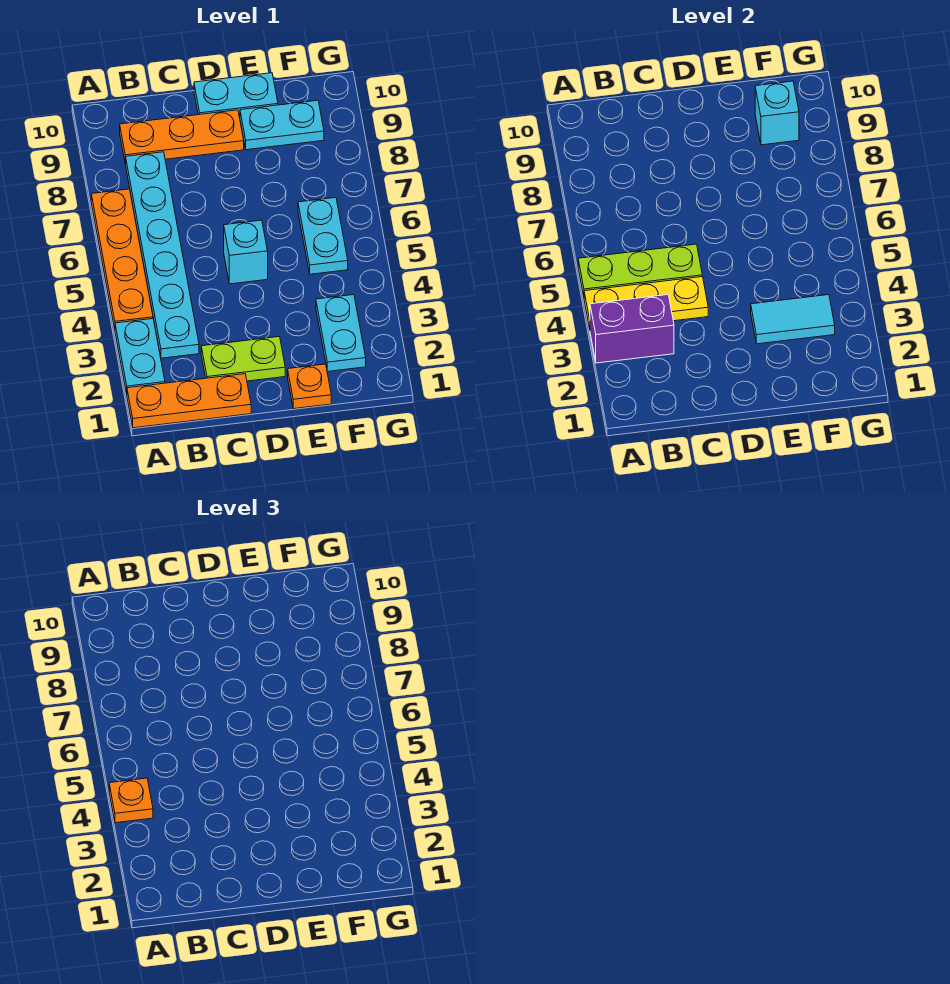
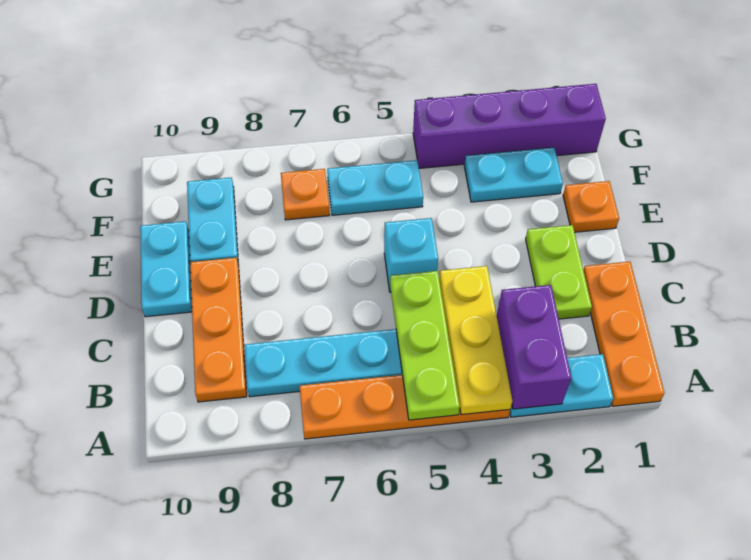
orange 1x1 plate [109,778,153,823] -> orange 1x1 plate moved to [281,169,330,220]
cyan 1x2 tile [751,295,835,344] -> none
cyan 1x1 brick [755,81,799,145] -> none
none -> purple 1x4 brick [413,84,606,168]

